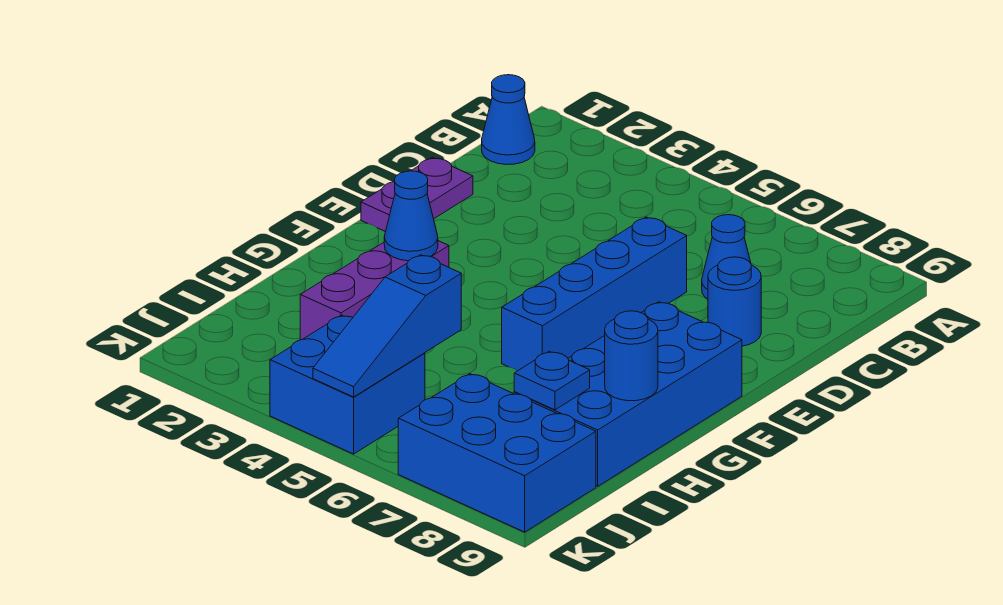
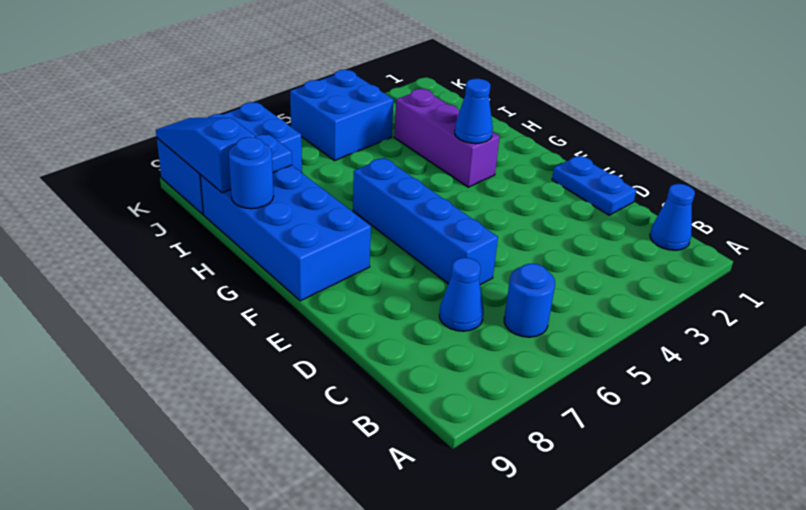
purple 1x2 plate [361,158,473,232] -> blue 1x2 plate [552,156,636,215]
blue 1x1 round brick [708,257,761,346] -> blue 1x1 round brick moved to [504,263,555,337]
blue 1x3 slope [313,255,461,397] -> blue 1x3 slope moved to [156,118,255,193]

